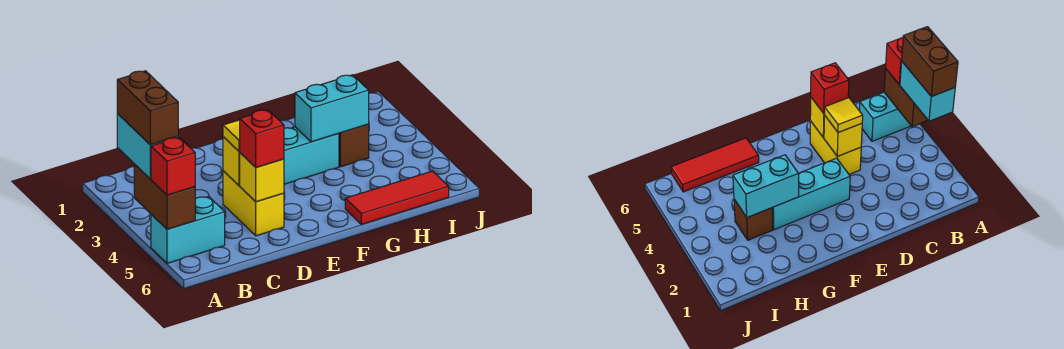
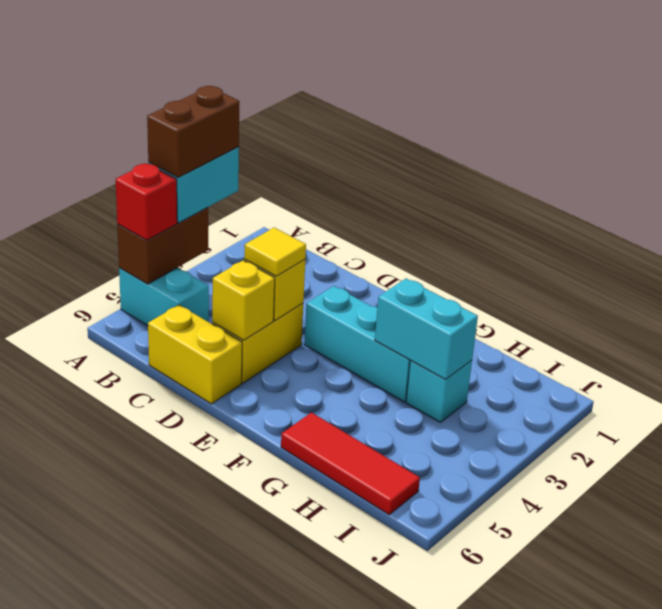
none -> yellow 1x2 brick [148,305,242,404]
red 1x1 brick [239,110,284,168] -> none
brown 1x1 brick [339,124,369,167] -> cyan 1x1 brick [406,360,472,423]

